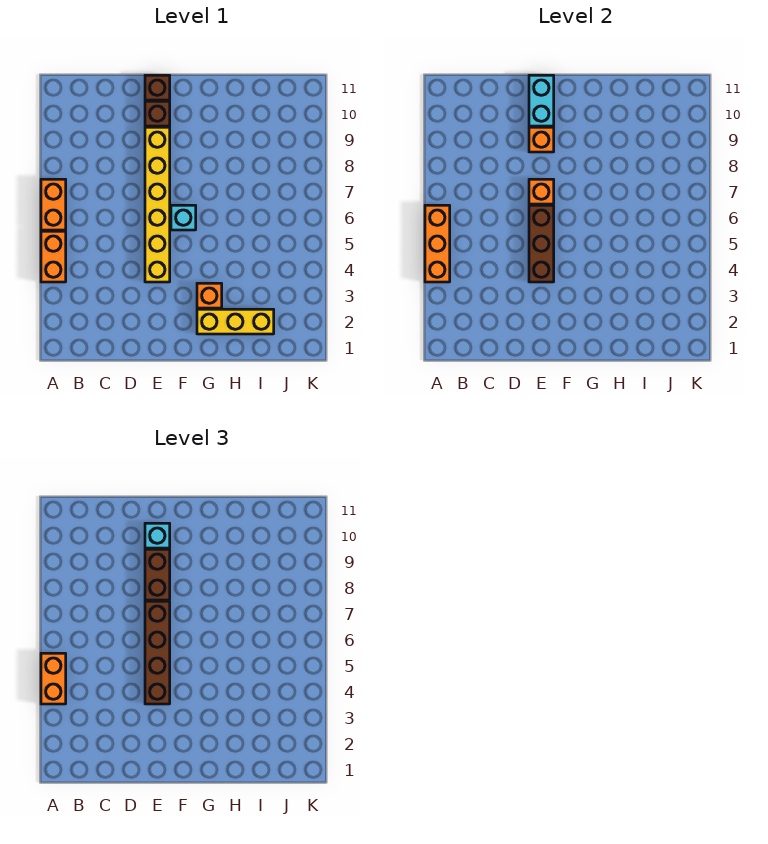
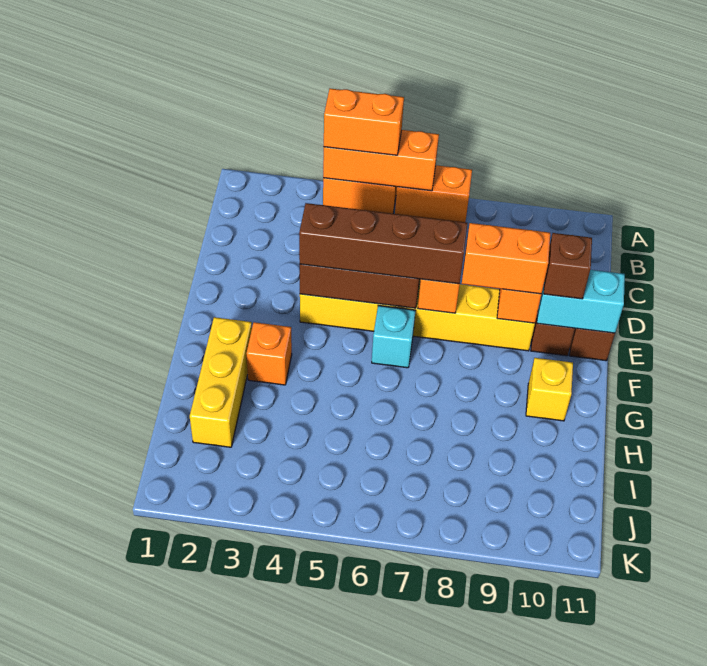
brown 1x2 brick [145,549,170,600] -> orange 1x2 brick [462,223,550,294]
cyan 1x1 brick [145,523,170,548] -> brown 1x1 brick [544,233,592,299]
none -> yellow 1x1 brick [526,358,573,421]

